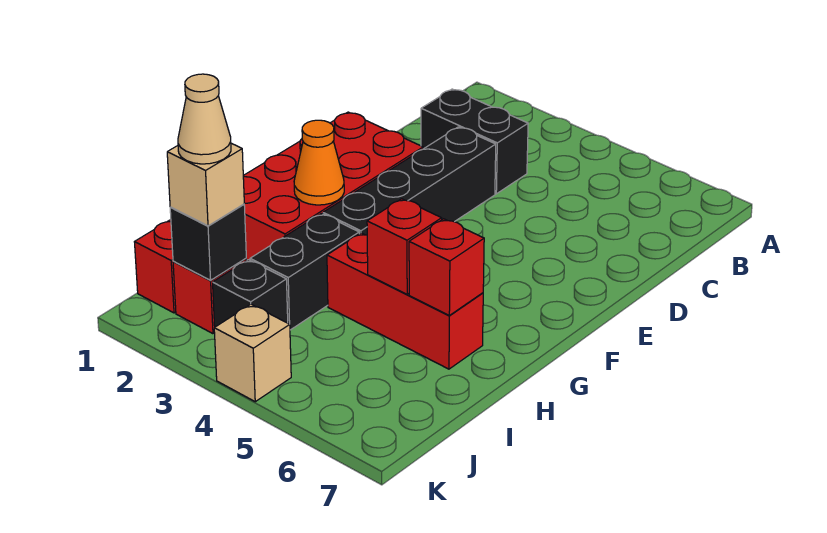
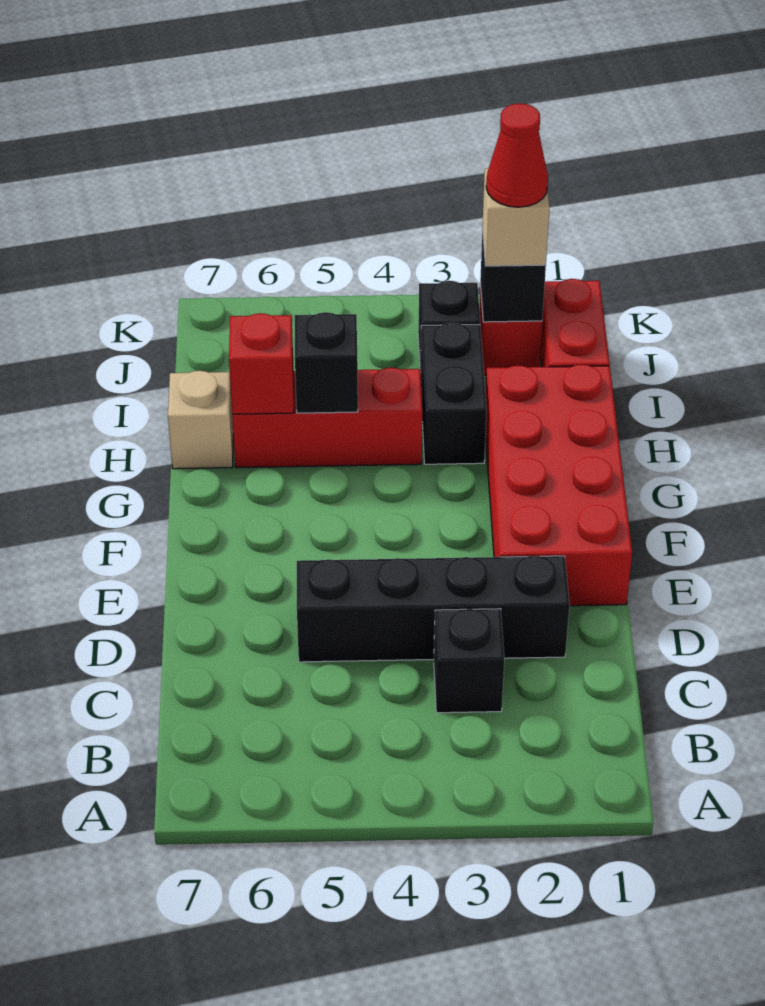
black 1x2 brick [421,89,528,194] -> black 1x1 brick [434,609,504,713]
black 1x4 brick [323,127,496,235] -> black 1x4 brick turned to [297,556,570,662]
orange 1x1 cone [294,120,344,205] -> none
red 1x1 brick [367,199,442,294] -> black 1x1 brick [295,312,358,413]
tan 1x1 cone [178,74,231,164] -> red 1x1 cone [486,103,548,207]
tan 1x1 brick [214,304,291,402] -> tan 1x1 brick moved to [168,371,233,469]

